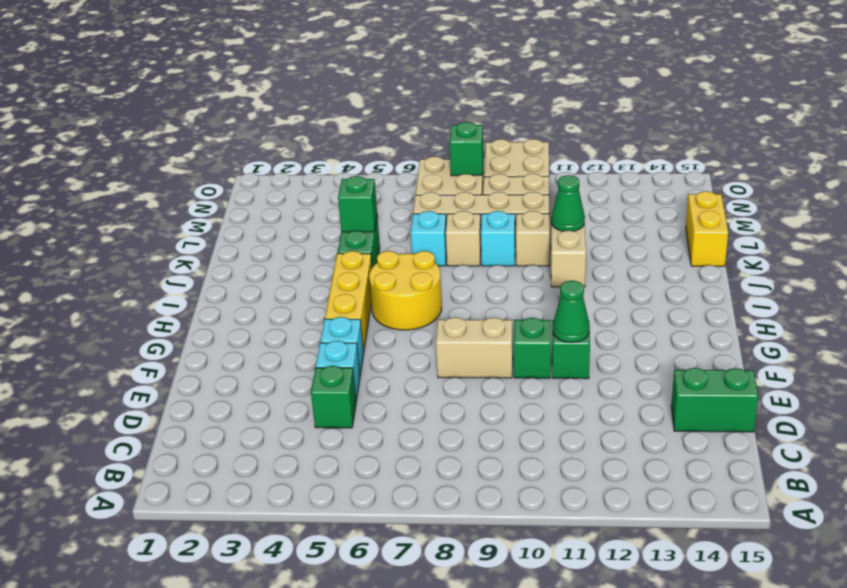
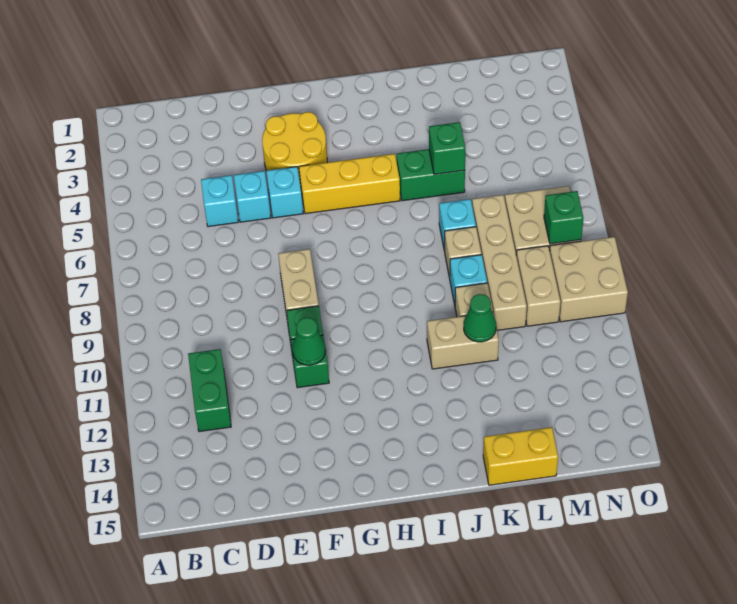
green 1x1 brick [311,366,356,428] -> cyan 1x1 brick [201,175,238,227]
green 1x2 brick [671,368,758,432] -> green 1x2 brick moved to [188,349,231,432]
yellow 2x2 round brick [369,251,442,330] -> yellow 2x2 round brick moved to [262,112,327,187]

